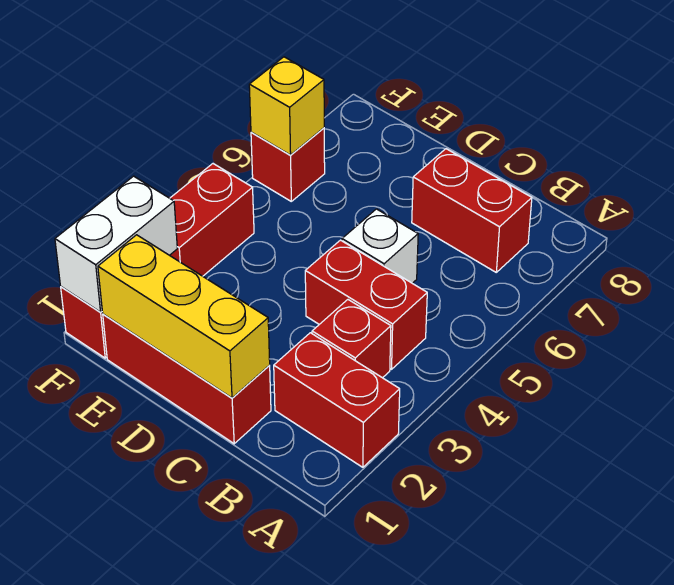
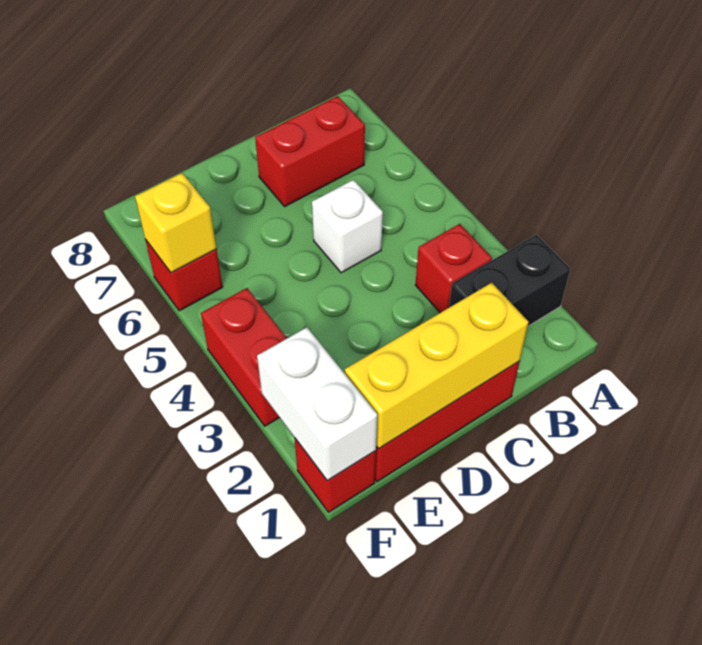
red 1x2 brick [274,333,400,467] -> black 1x2 brick [449,235,570,326]
red 1x2 brick [305,240,427,369] -> none

